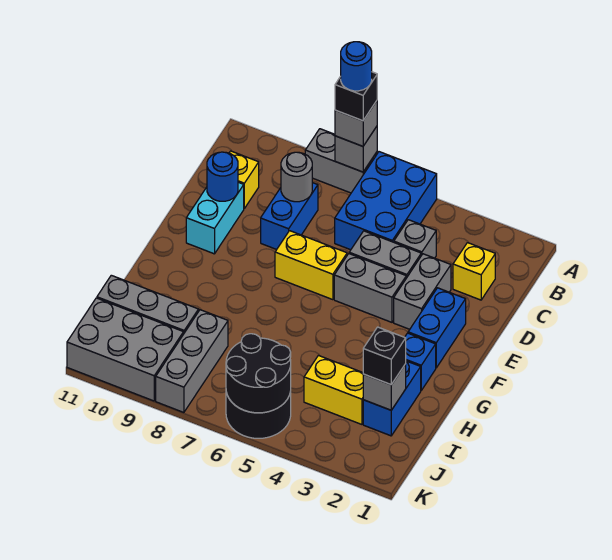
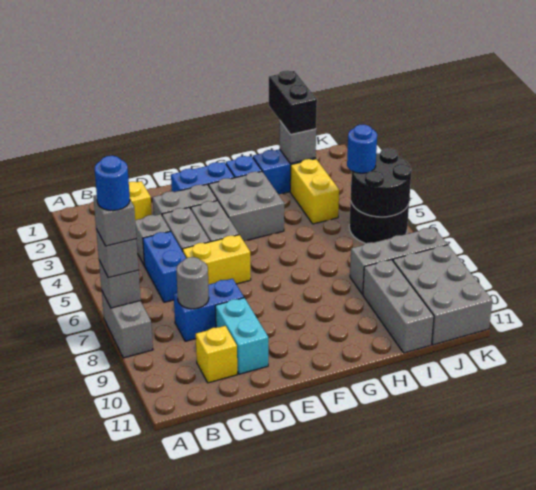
blue 2x3 brick [335,152,437,250] -> blue 1x2 brick [143,231,186,302]
black 1x1 brick [335,72,377,121] -> grey 1x1 brick [93,195,136,246]
cyan 1x2 brick [186,182,244,254] -> cyan 1x2 brick turned to [215,298,268,374]
blue 1x1 round brick [207,152,238,201] -> blue 1x1 round brick moved to [347,124,377,173]
yellow 1x2 brick [275,231,347,300] -> yellow 1x2 brick turned to [183,235,251,285]
none -> grey 2x2 brick [209,171,284,241]
black 1x1 brick [363,327,406,385] -> black 1x2 brick [269,70,317,135]

